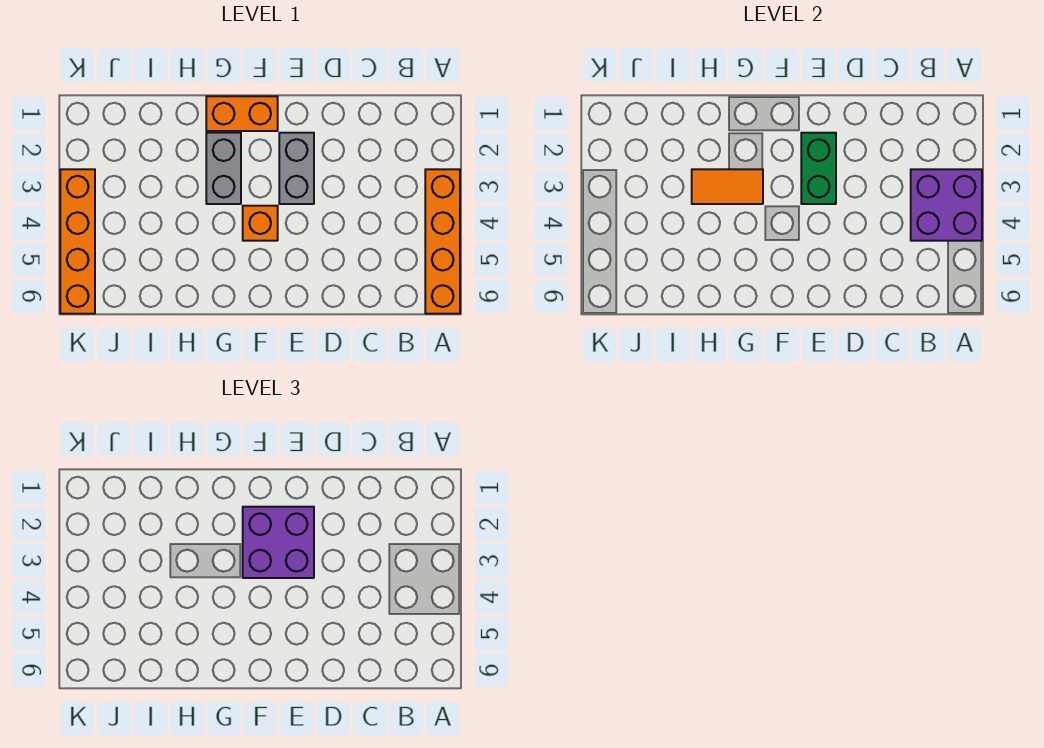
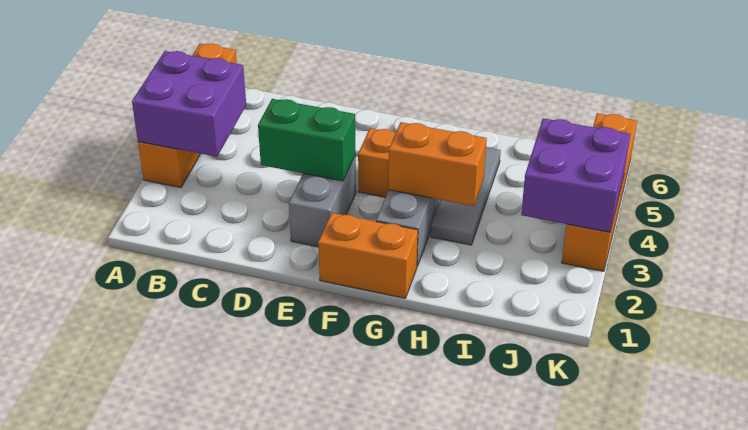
green 1x2 brick [801,133,836,204] -> green 1x2 brick turned to [258,99,355,181]
purple 2x2 brick [243,507,314,578] -> purple 2x2 brick moved to [521,118,630,232]
orange 1x2 tile [692,169,763,204] -> orange 1x2 brick [388,122,487,206]
none -> grey 1x3 tile [431,147,501,245]

